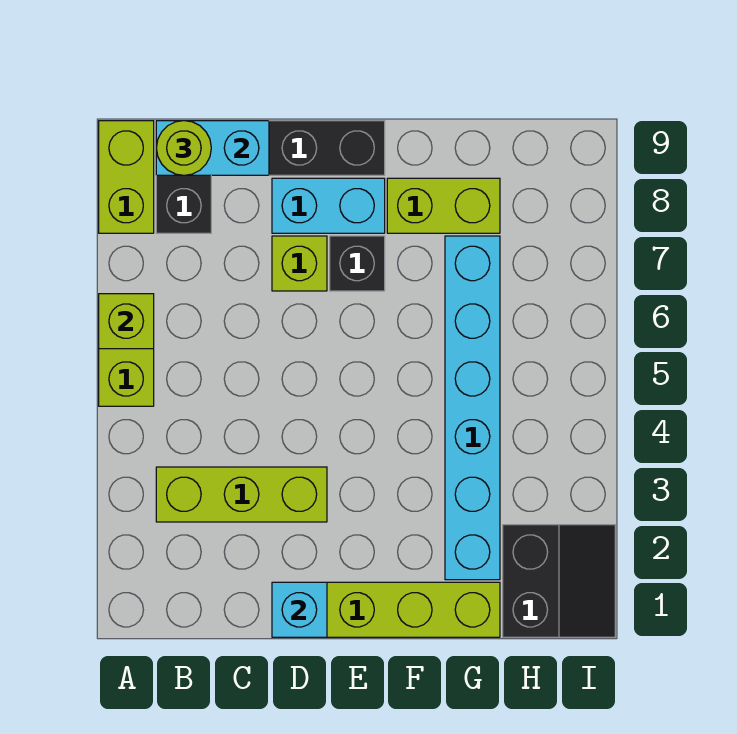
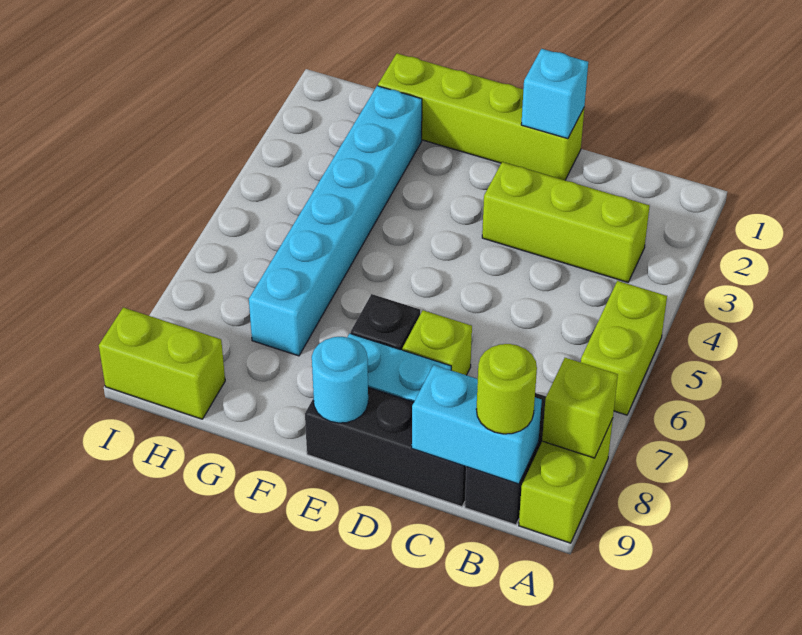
lime 1x1 brick [99,294,154,349] -> lime 1x1 brick moved to [542,358,618,458]
none -> cyan 1x1 round brick [312,337,368,423]
lime 1x2 brick [387,178,500,233] -> lime 1x2 brick moved to [99,307,225,419]
black 2x2 slope [503,525,615,637] -> none

